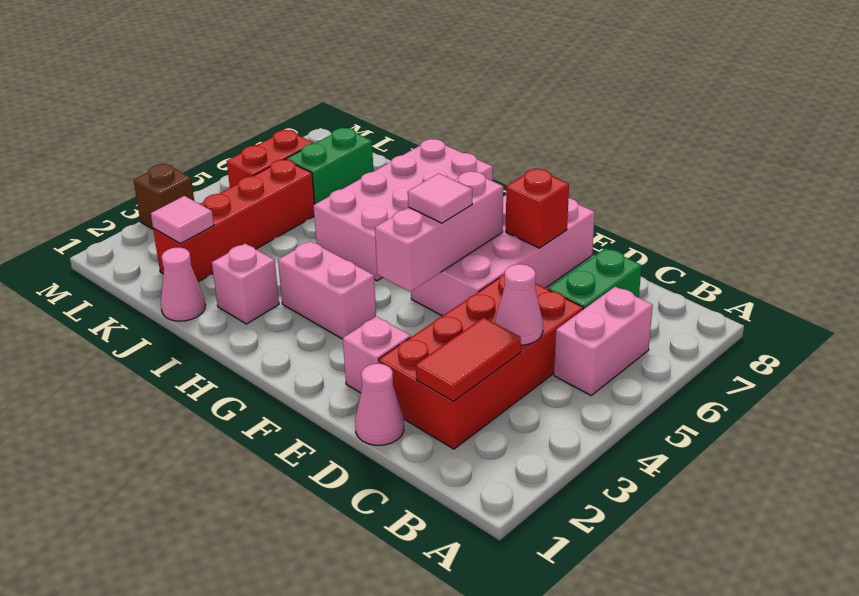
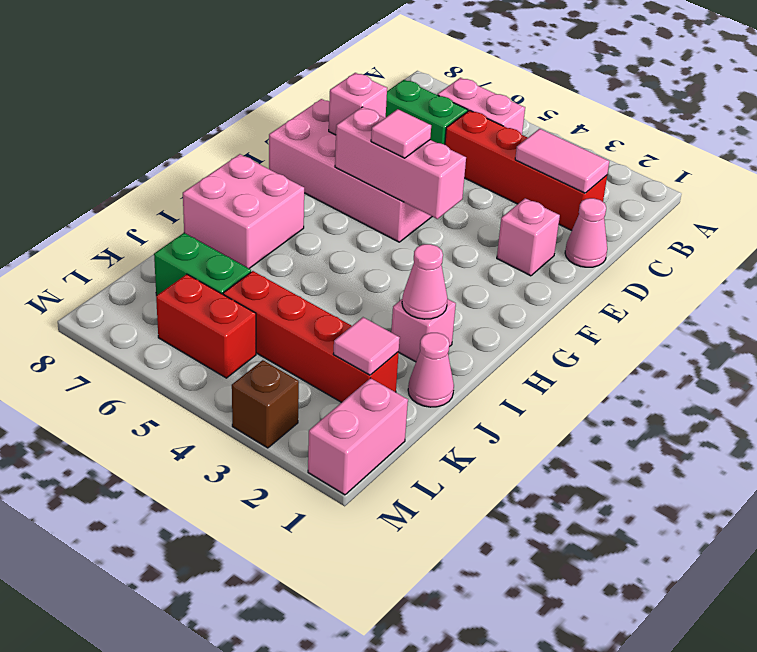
red 2x4 brick [379,274,583,449] -> red 1x4 brick [445,110,607,231]
red 1x2 tile [416,318,521,401] -> pink 1x2 tile [515,129,609,193]
pink 1x1 cone [495,264,543,345] -> pink 1x1 cone moved to [402,244,448,319]
red 1x1 brick [506,169,569,248] -> pink 1x1 brick [329,73,387,135]
pink 1x2 brick [278,241,376,339] -> pink 1x2 brick moved to [308,378,408,495]
pink 2x4 brick [313,139,493,281] -> pink 2x2 brick [183,154,304,269]

